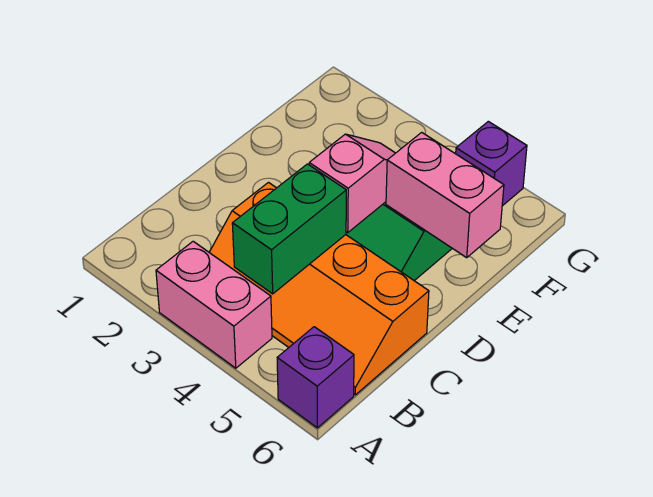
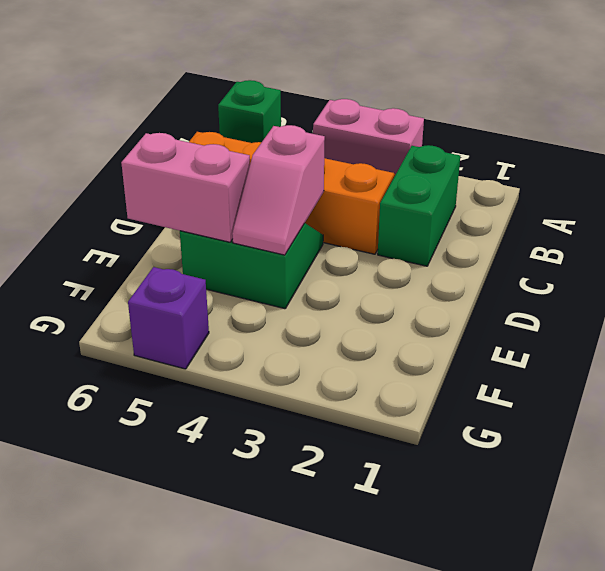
purple 1x1 brick [277,327,354,428] -> green 1x1 brick [218,80,281,143]
green 1x2 brick [232,164,346,294] -> green 1x2 brick moved to [378,145,460,266]

